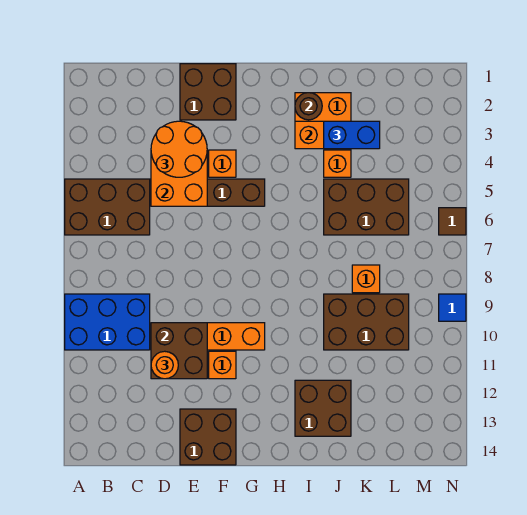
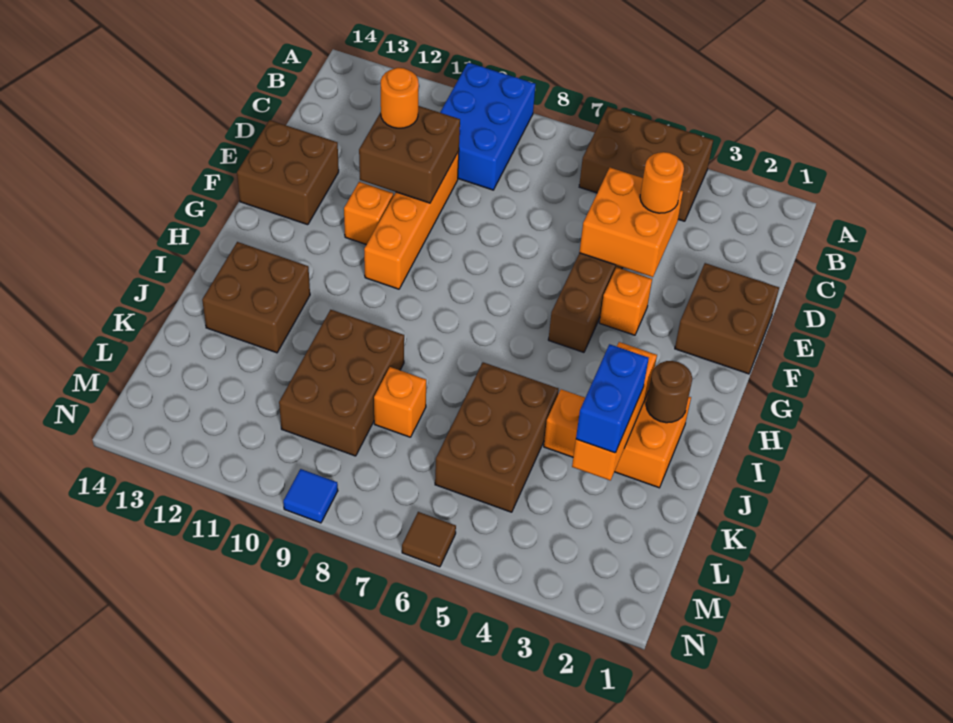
brown 2x3 brick [65,179,150,235] -> brown 2x3 brick turned to [579,107,713,221]
orange 2x2 round brick [151,121,207,177] -> orange 1x1 round brick [640,152,684,213]

